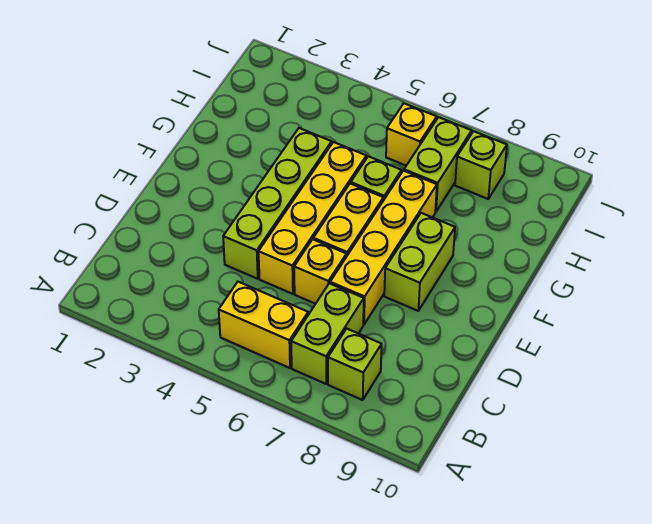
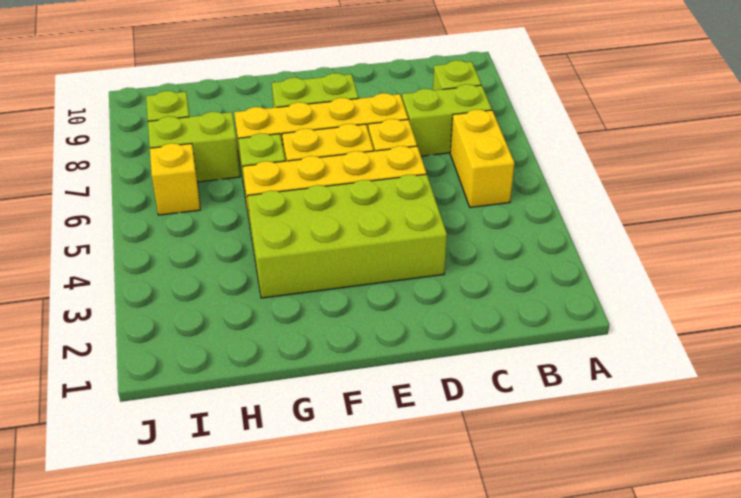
lime 1x4 brick [223,128,332,279] -> lime 2x4 brick [247,174,447,298]

